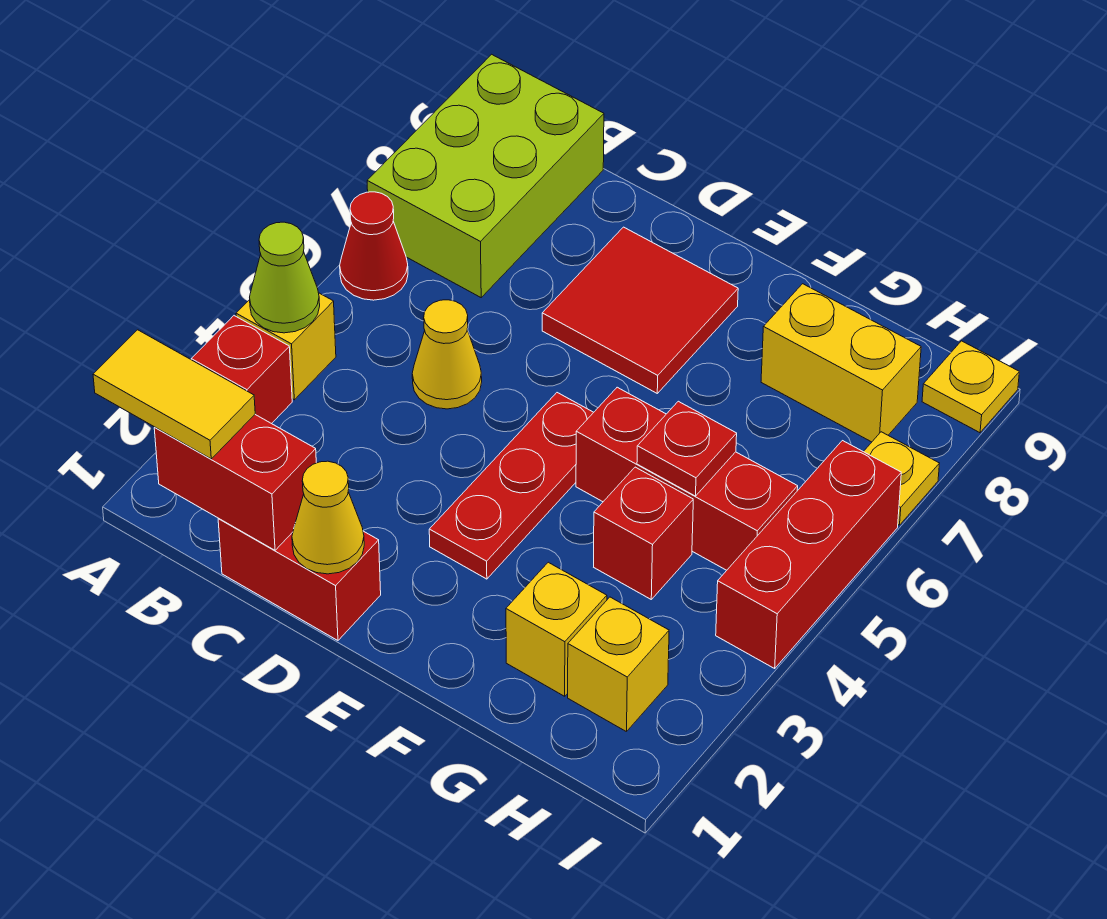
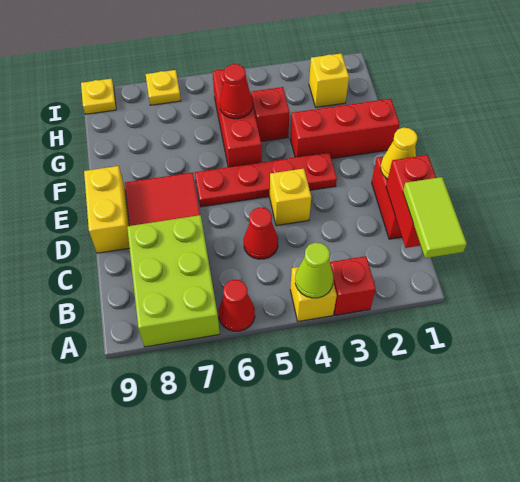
yellow 1x2 tile [93,330,255,459] -> lime 1x2 tile [403,177,467,258]
lime 2x3 brick [367,54,604,297] -> lime 2x3 brick turned to [127,215,220,347]
yellow 1x1 cone [412,300,482,409] -> red 1x1 cone [244,208,278,259]
red 1x3 plate [429,393,594,579] -> red 1x4 plate [195,152,337,207]
yellow 1x1 brick [506,562,607,696] -> yellow 1x1 brick moved to [270,169,311,226]
red 1x1 plate [637,401,737,496] -> red 1x1 cone [220,64,252,119]
yellow 1x2 brick [761,284,921,442] -> yellow 1x2 brick moved to [84,166,129,253]
red 1x3 brick [716,441,901,668] -> red 1x3 brick moved to [290,99,400,159]

